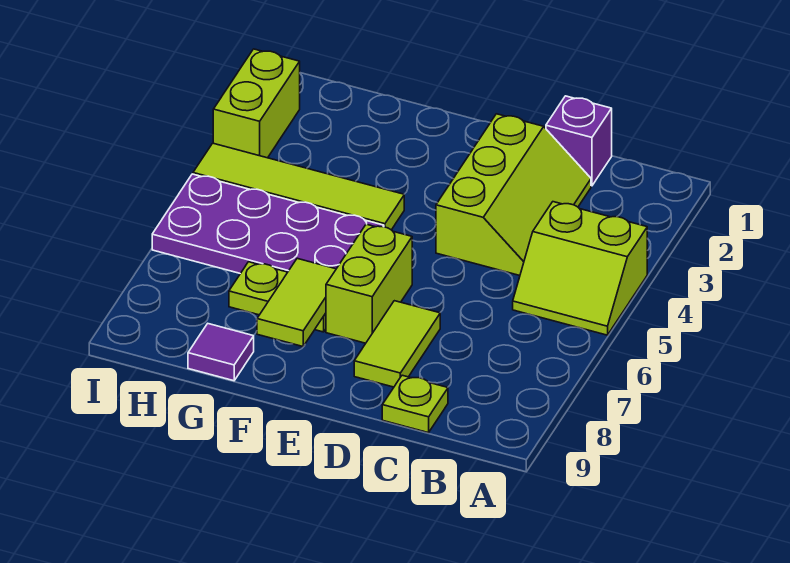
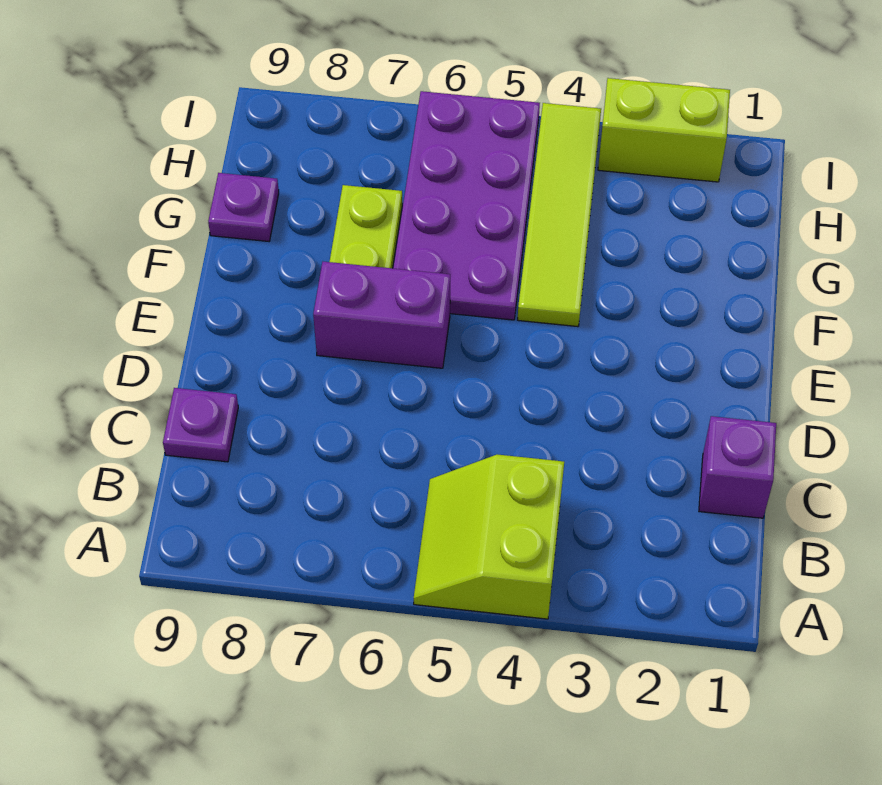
lime 2x3 slope [436,114,591,276] -> none
lime 1x1 plate [382,375,448,433] -> purple 1x1 plate [163,388,238,462]
lime 1x2 tile [354,301,440,387] -> none
lime 1x2 brick [326,224,412,343] -> purple 1x2 brick [313,262,450,368]
lime 1x2 tile [257,258,336,346] -> none
purple 1x1 tile [188,324,254,381] -> purple 1x1 plate [208,173,279,241]

